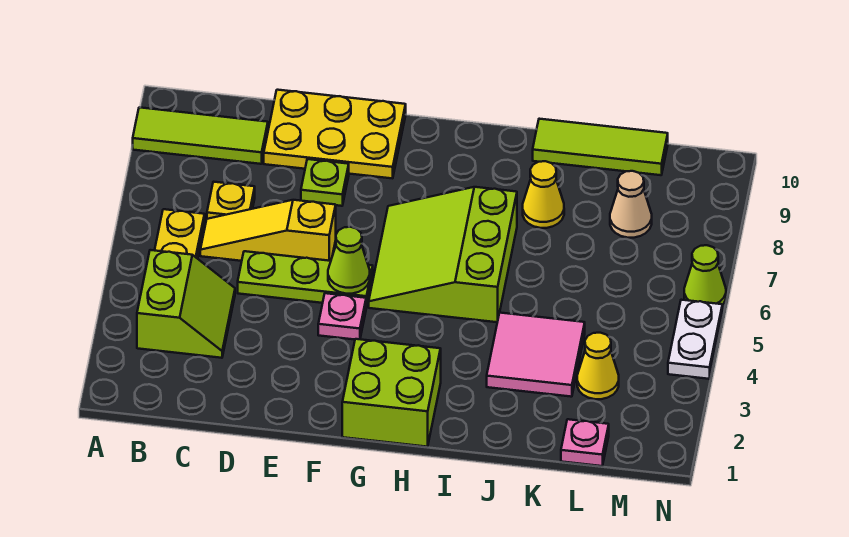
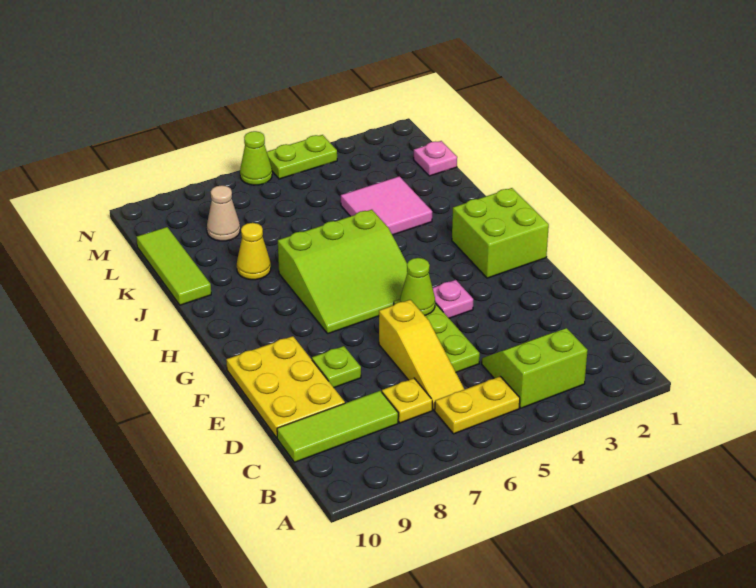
lime 1x3 tile [133,107,268,164] -> lime 1x3 tile turned to [277,391,398,462]
yellow 1x1 cone [577,333,619,399] -> none
white 1x2 plate [668,300,722,379] -> lime 1x2 plate [267,135,337,179]

